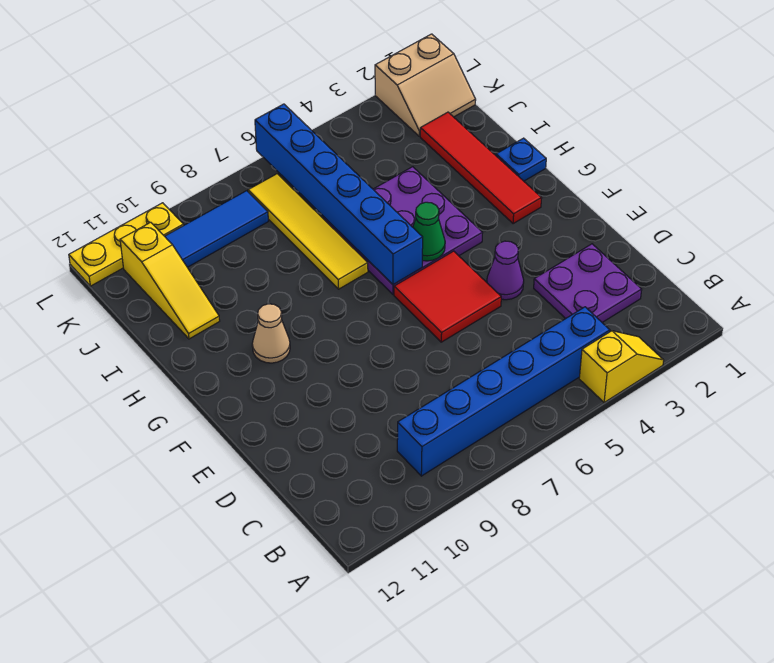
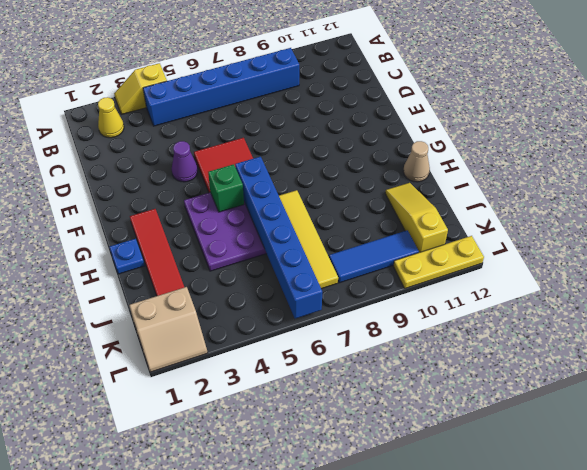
none -> yellow 1x1 cone [98,97,124,138]
purple 2x2 plate [534,244,642,322] -> none
green 1x1 cone [413,202,445,261] -> green 1x1 brick [208,164,244,212]
tan 1x1 cone [252,304,290,363] -> tan 1x1 cone moved to [403,141,430,182]
tan 2x2 slope [375,34,476,136] -> tan 2x2 slope turned to [129,287,207,372]

